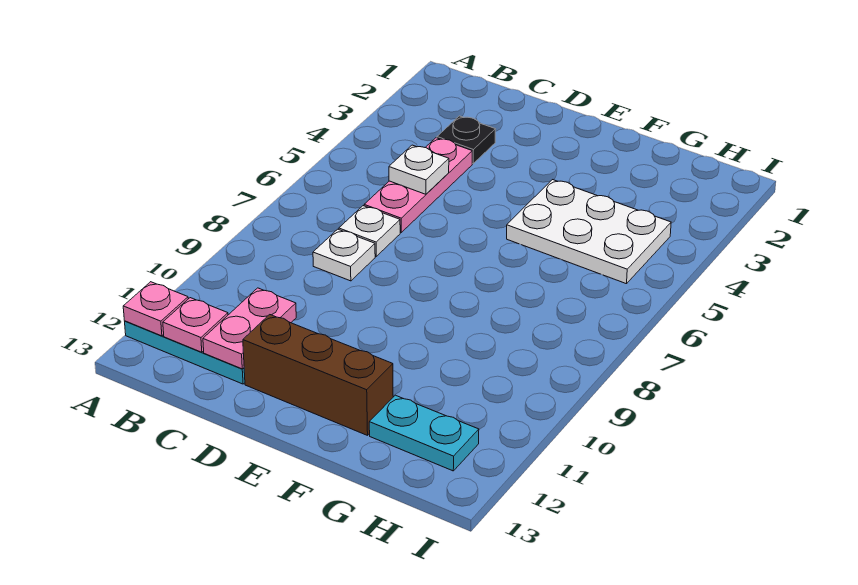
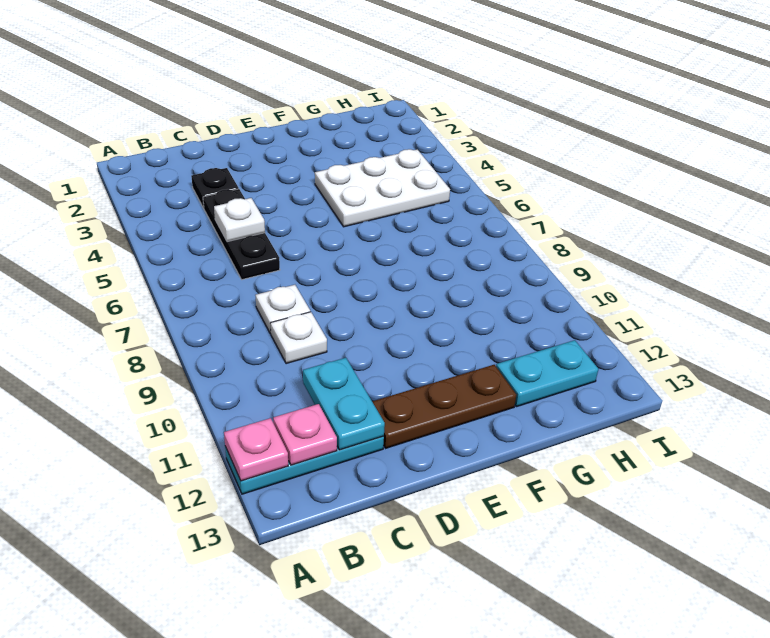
pink 1x3 plate [364,138,472,232] -> black 1x3 plate [203,189,280,280]
white 1x1 plate [339,206,400,256] -> white 1x1 plate moved to [271,312,327,364]
pink 1x2 plate [203,288,296,369] -> cyan 1x2 plate [303,358,385,450]
brown 1x3 brick [243,315,393,435] -> brown 1x3 plate [372,365,516,448]

